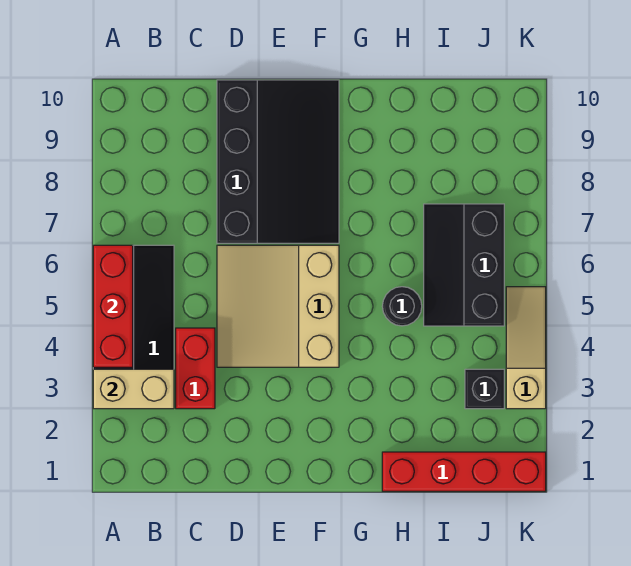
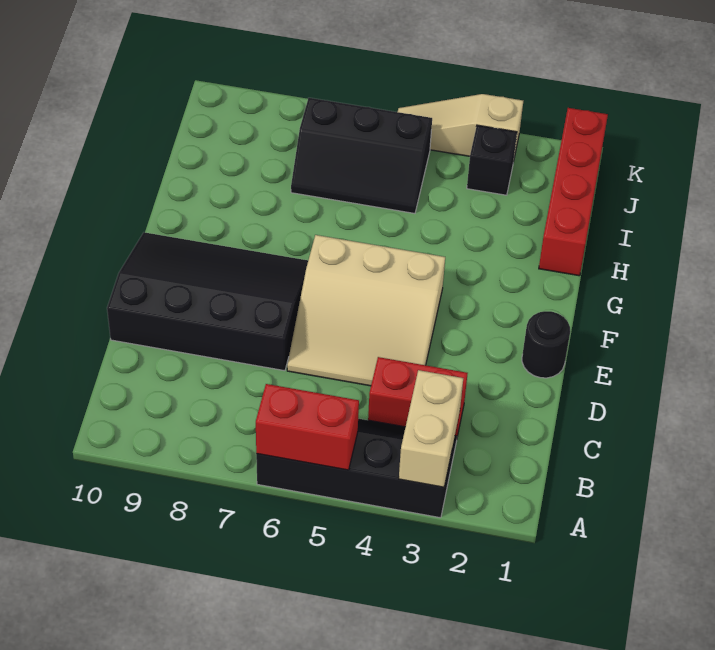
red 1x3 brick [93,245,133,367] -> red 1x2 brick [256,384,359,470]
black 1x1 round brick [382,287,422,326] -> black 1x1 round brick moved to [522,311,570,378]

